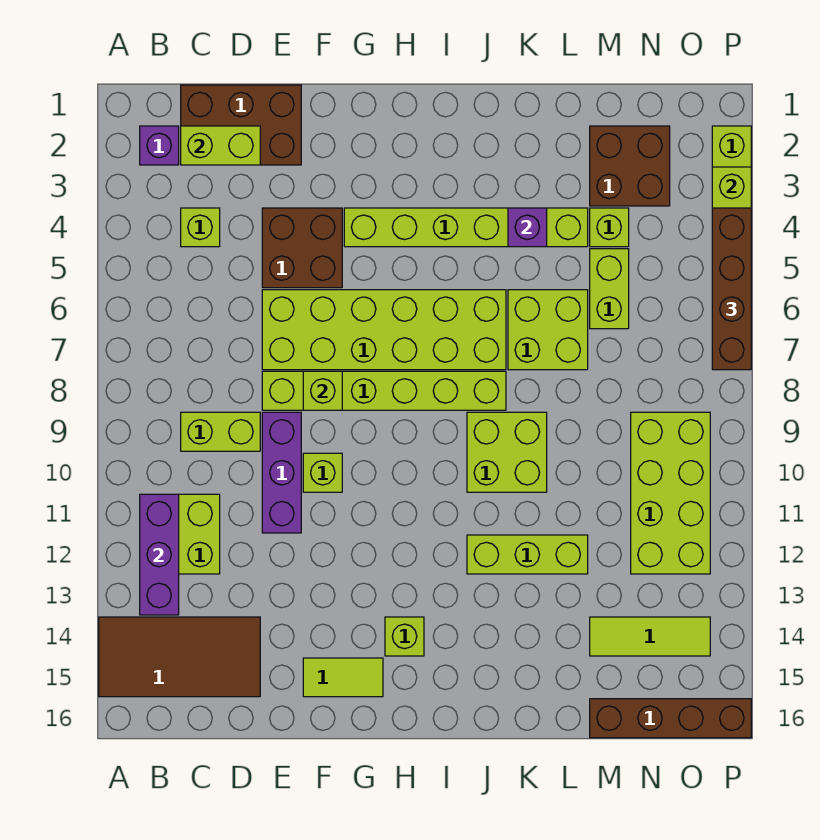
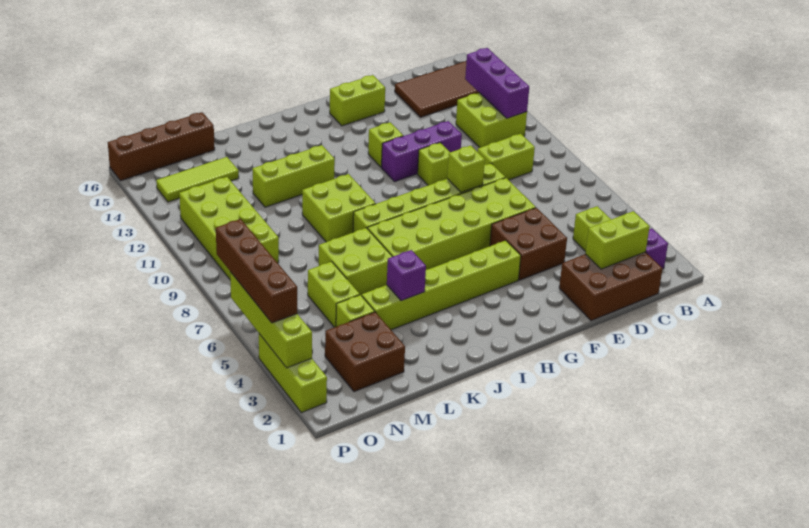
purple 1x3 brick [262,412,301,533] -> purple 1x3 brick turned to [382,121,462,182]
lime 1x2 tile [303,658,383,697] -> lime 1x2 brick [330,75,385,126]
lime 1x1 brick [385,617,424,656] -> lime 1x1 brick moved to [368,122,403,167]

